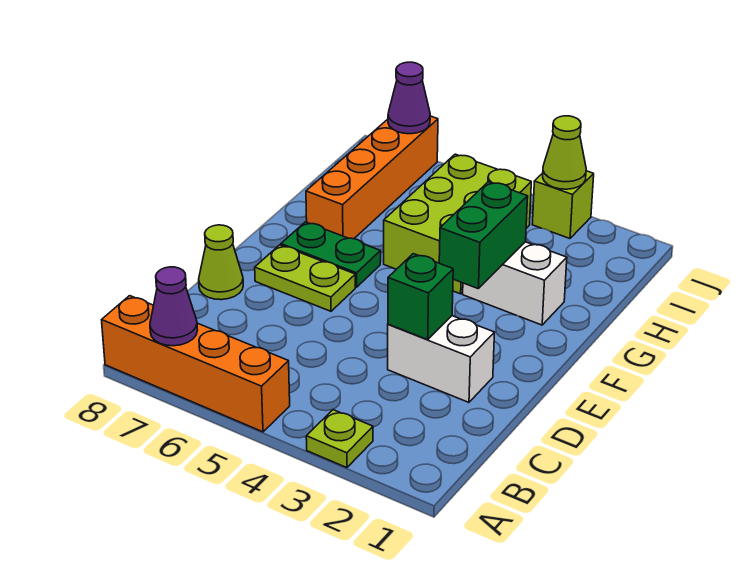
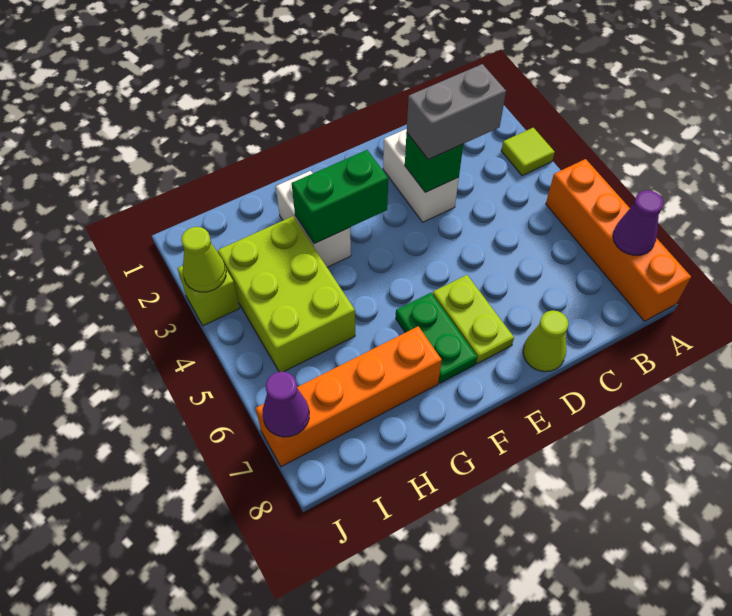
lime 1x1 plate [306,410,373,468] -> lime 1x1 tile [501,128,555,176]
none -> grey 1x2 brick [407,64,506,159]
lime 2x3 brick [384,154,531,294] -> lime 2x3 brick turned to [218,216,355,372]

